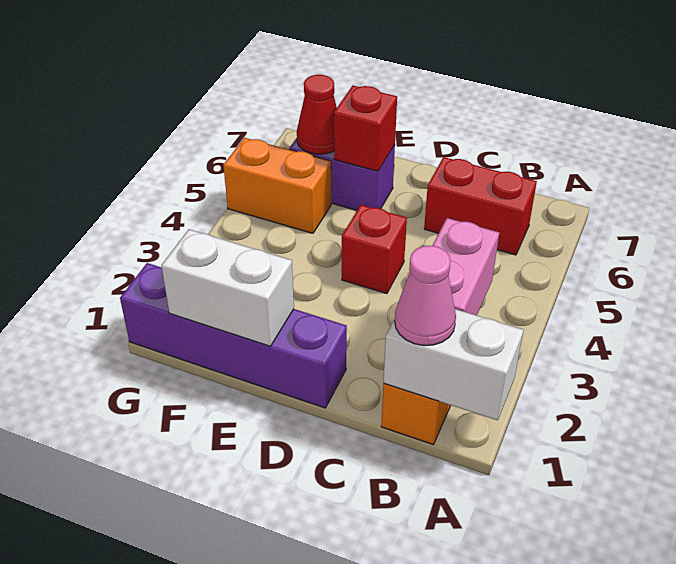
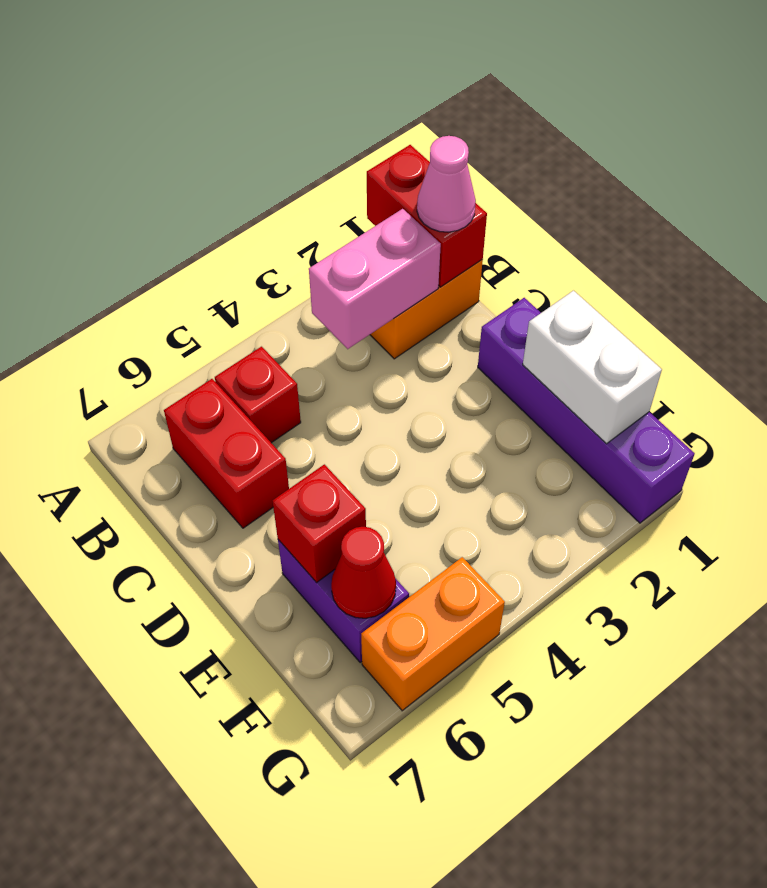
white 1x2 brick [383,309,524,420] -> red 1x2 brick [367,145,487,287]
red 1x1 brick [342,205,407,294] -> red 1x1 brick moved to [215,347,301,443]
orange 1x2 brick [223,138,331,233] -> orange 1x2 brick turned to [361,557,505,711]

